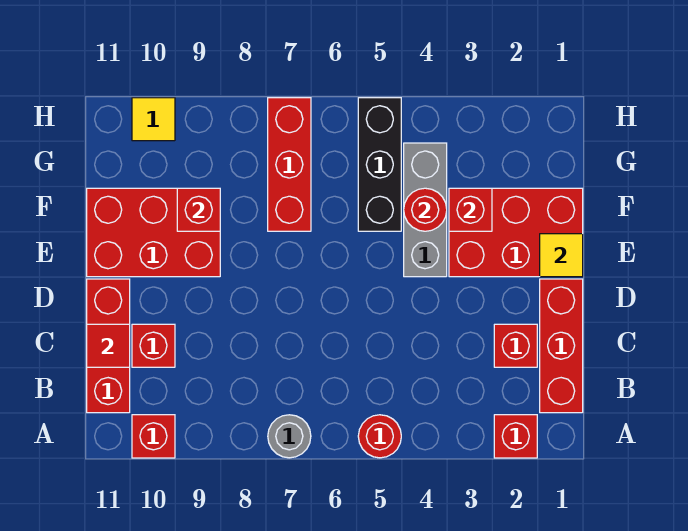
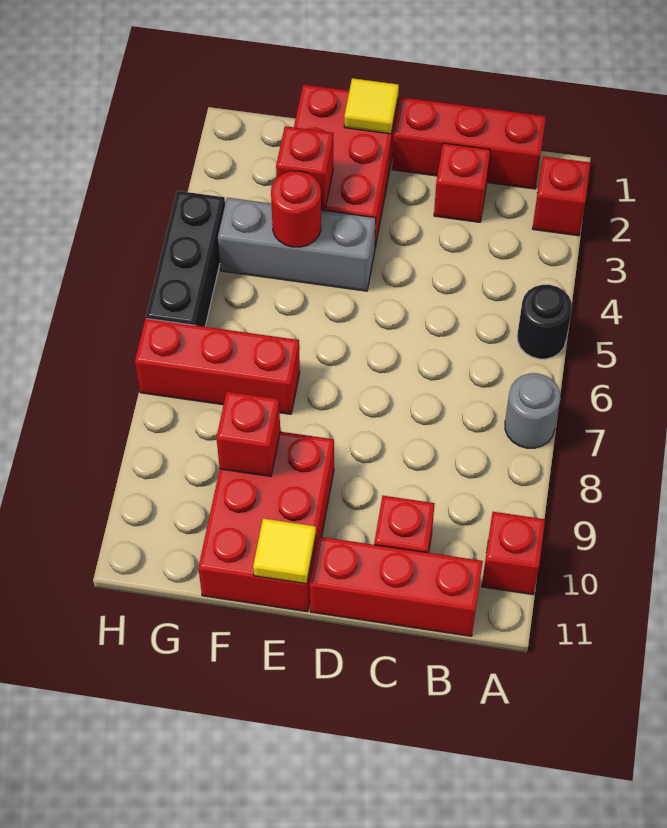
red 1x1 round brick [358,415,401,458] -> black 1x1 round brick [517,285,572,359]
red 1x1 tile [87,324,130,367] -> none
black 1x3 brick [358,98,401,231] -> black 1x3 brick turned to [146,191,225,327]
yellow 1x1 tile [132,98,175,141] -> yellow 1x1 tile moved to [253,518,316,584]

